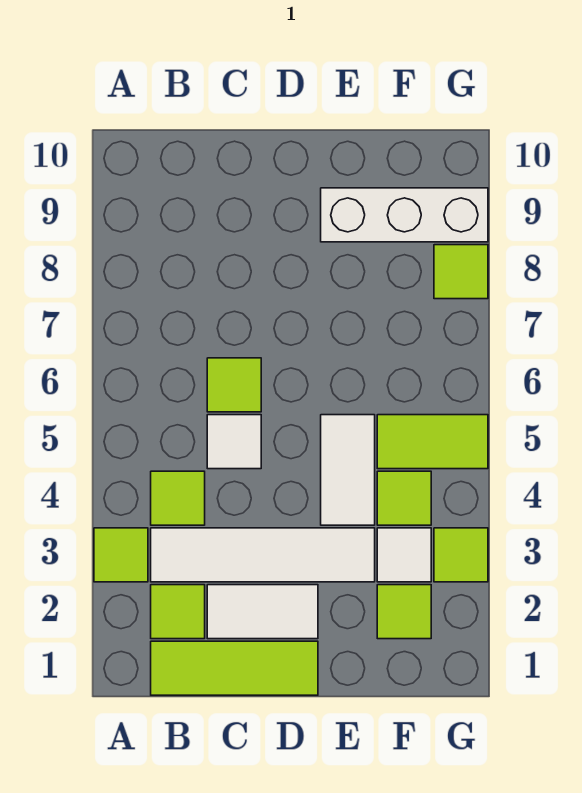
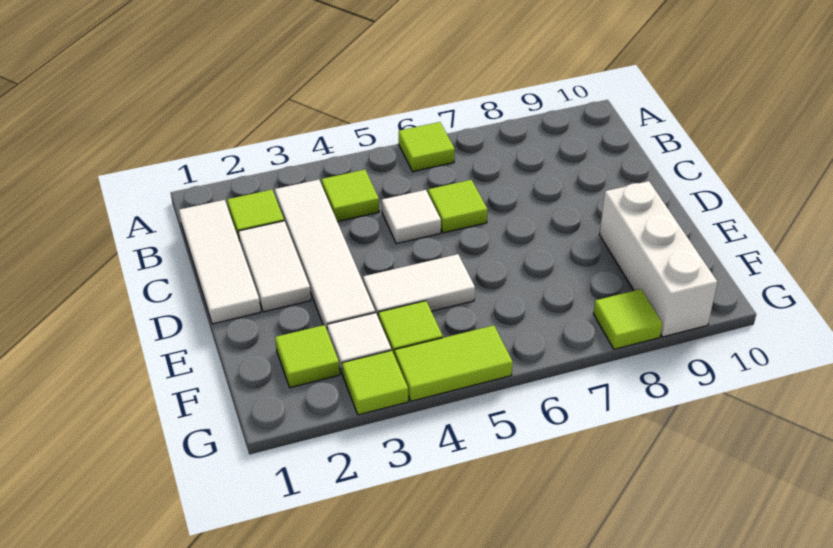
lime 1x1 tile [94,528,148,582] -> lime 1x1 tile moved to [399,122,455,172]
lime 1x3 tile [151,641,318,695] -> white 1x3 tile [179,200,261,324]
lime 1x2 tile [377,415,488,469] -> lime 1x2 tile turned to [395,325,513,401]

